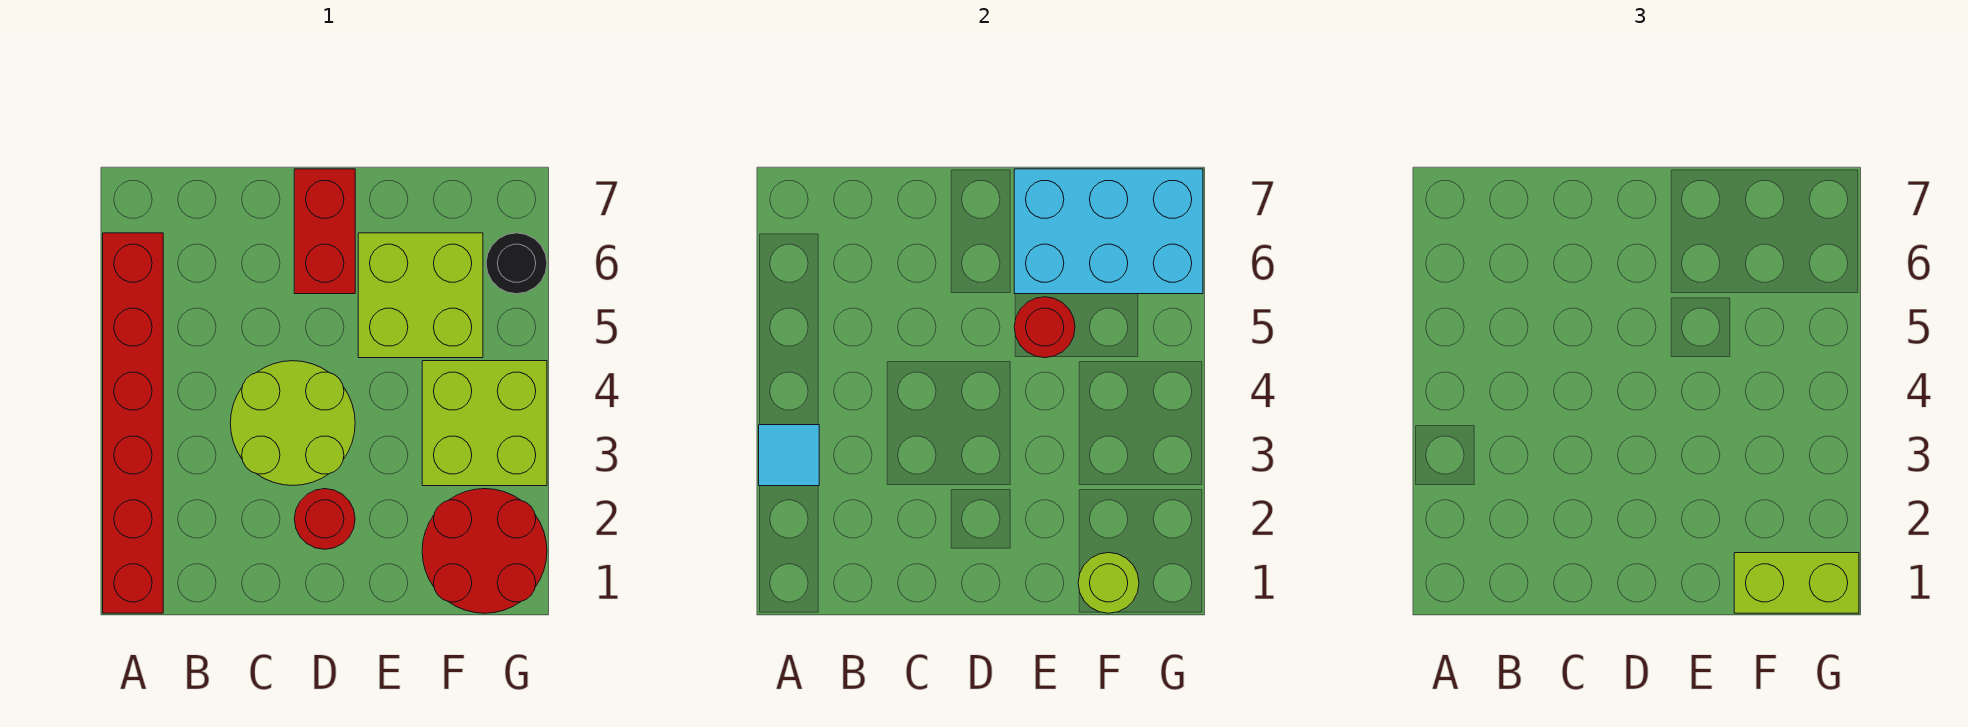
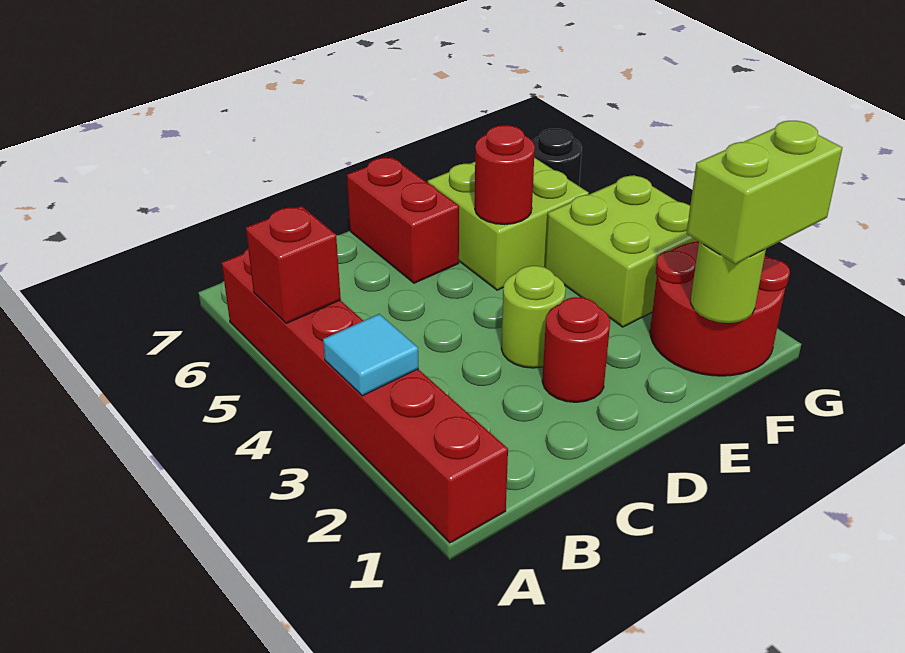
none -> red 1x1 brick [246,206,341,323]
lime 2x2 round brick [230,361,355,486] -> lime 1x1 round brick [501,266,566,368]
cyan 2x3 brick [1014,169,1203,294] -> none

